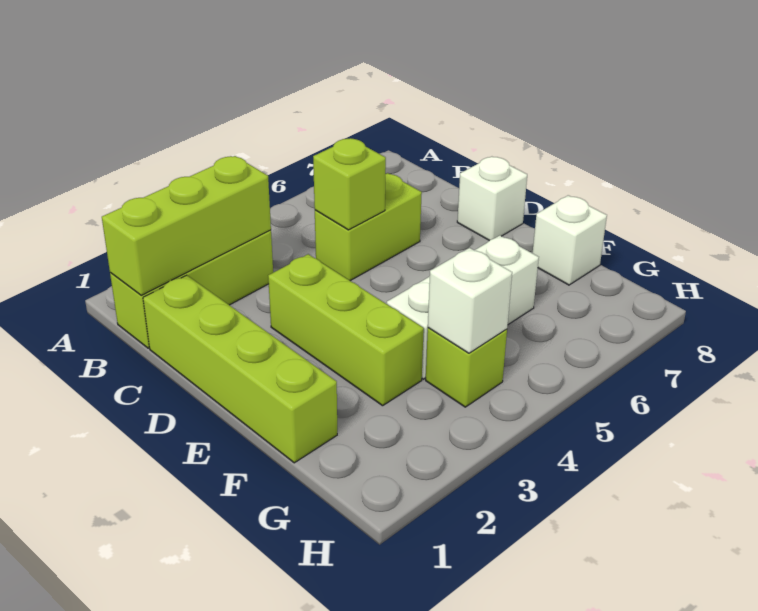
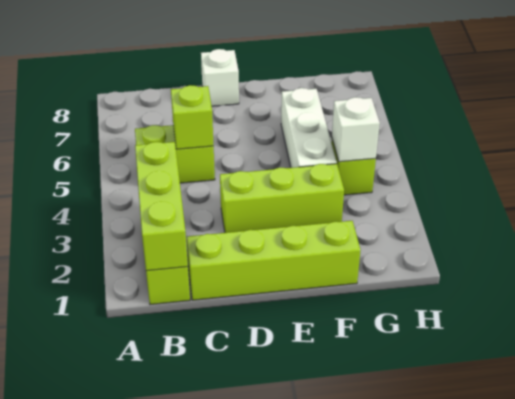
lime 1x2 brick [315,173,422,281] -> lime 1x2 brick turned to [135,125,215,183]
white 1x1 brick [533,195,607,285] -> none

